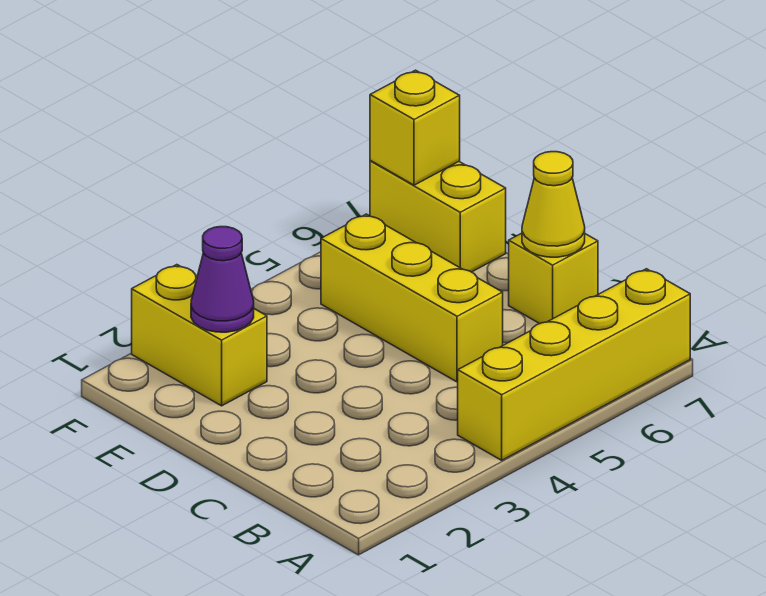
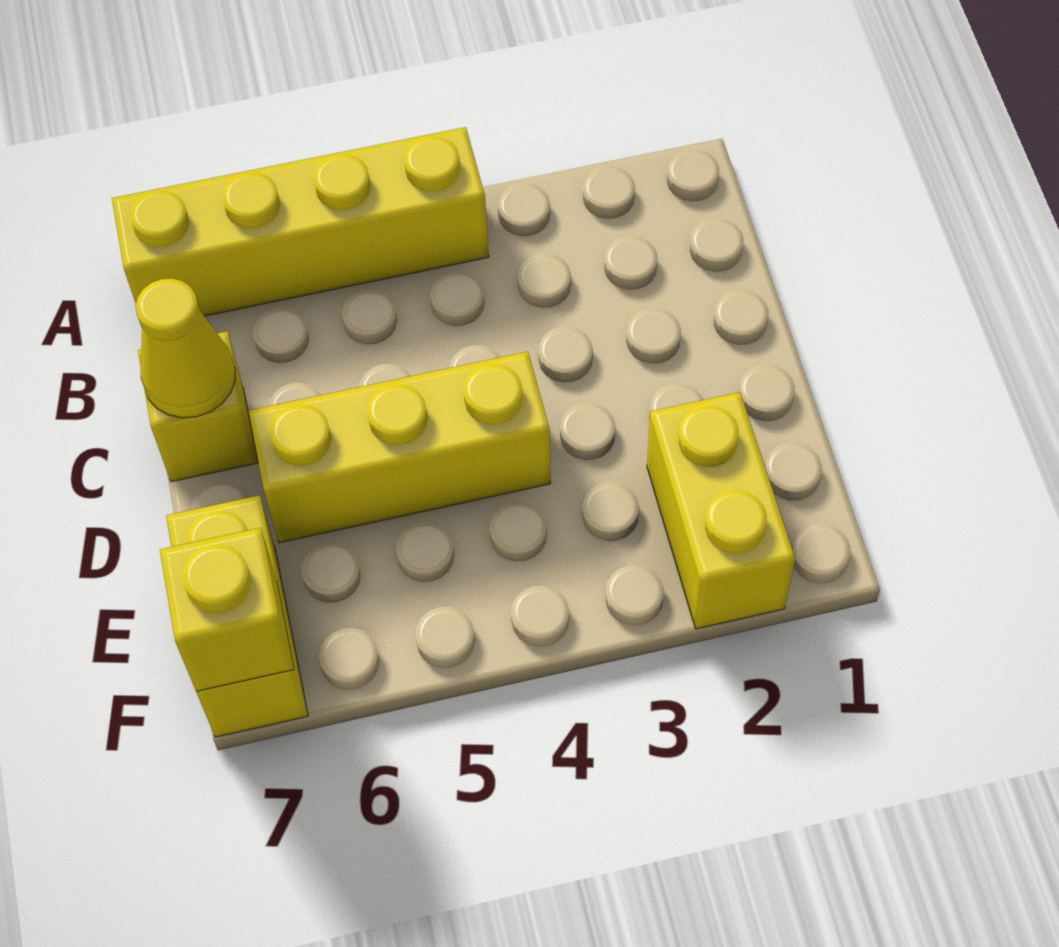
yellow 1x3 brick [321,214,503,382] -> yellow 1x3 brick turned to [248,352,551,543]
purple 1x1 cone [191,227,254,332] -> none

